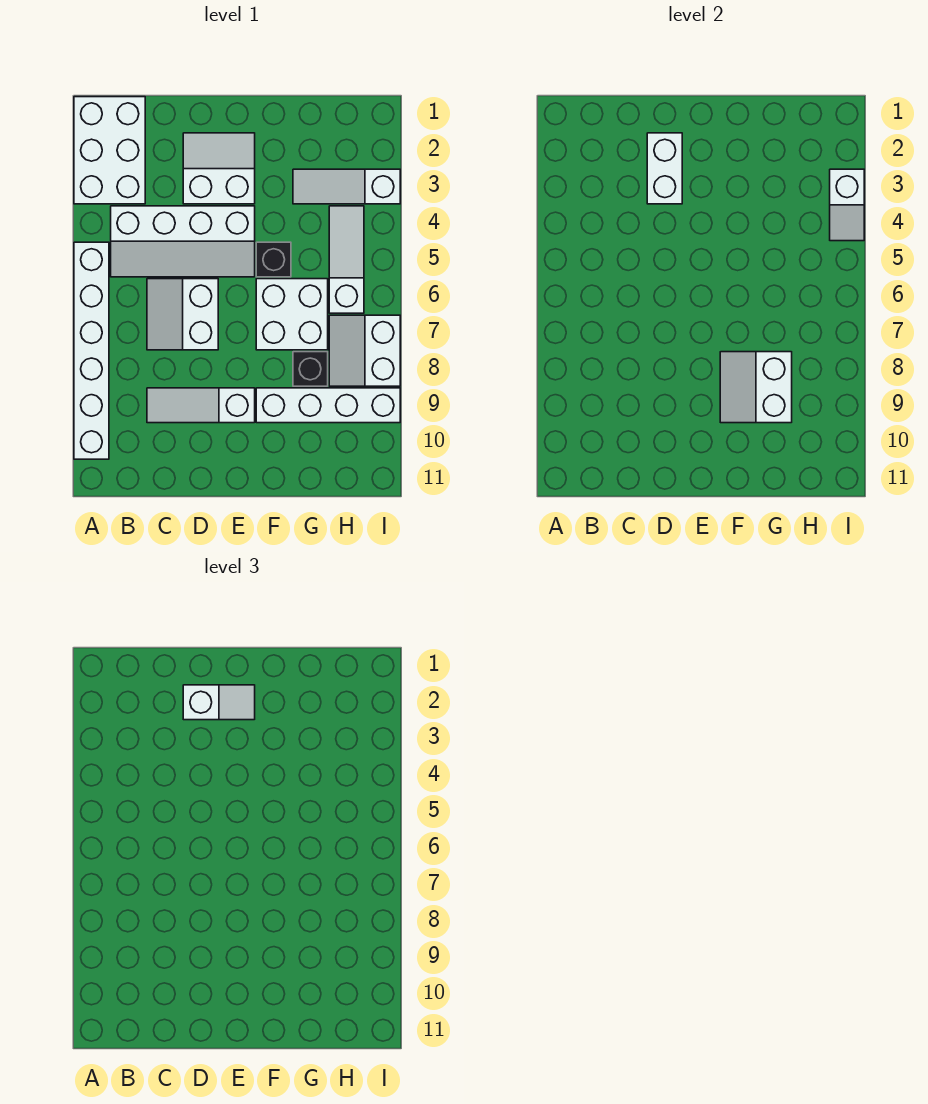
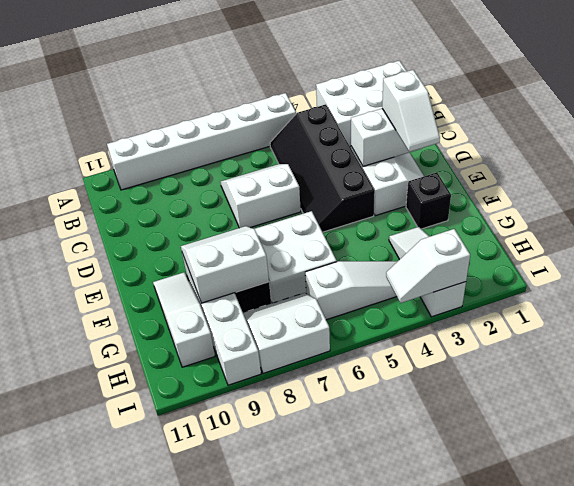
white 2x4 slope [111,206,255,277] -> black 2x4 slope [270,104,375,232]
white 1x3 slope [147,388,255,423] -> white 1x3 slope moved to [153,272,215,367]
black 1x1 brick [256,242,291,277] -> black 1x1 brick moved to [406,172,451,229]

